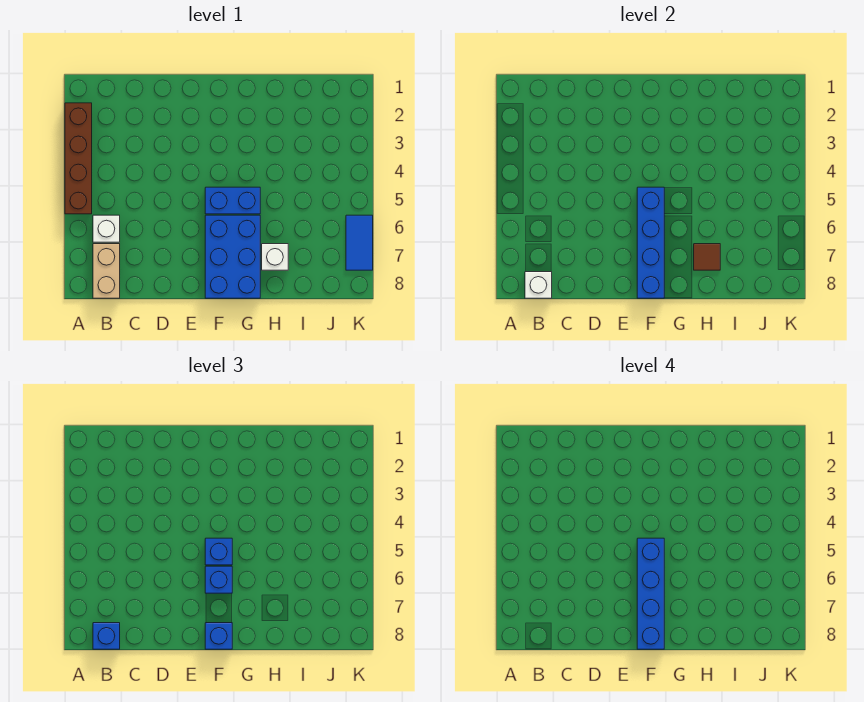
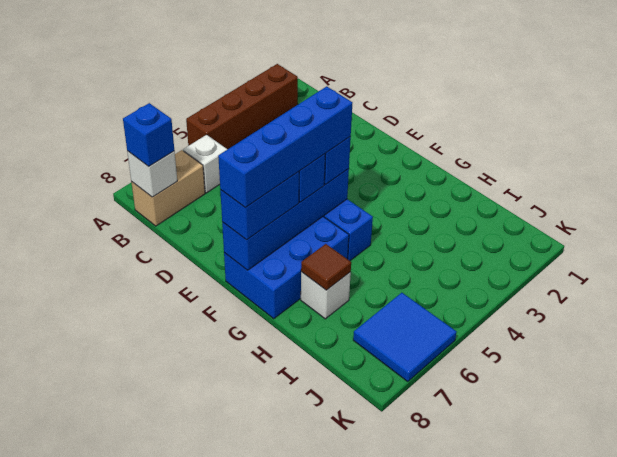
blue 1x1 brick [205,623,232,649] -> blue 1x2 brick [220,172,299,240]
blue 1x2 tile [346,215,373,270] -> blue 2x2 tile [353,293,457,382]

